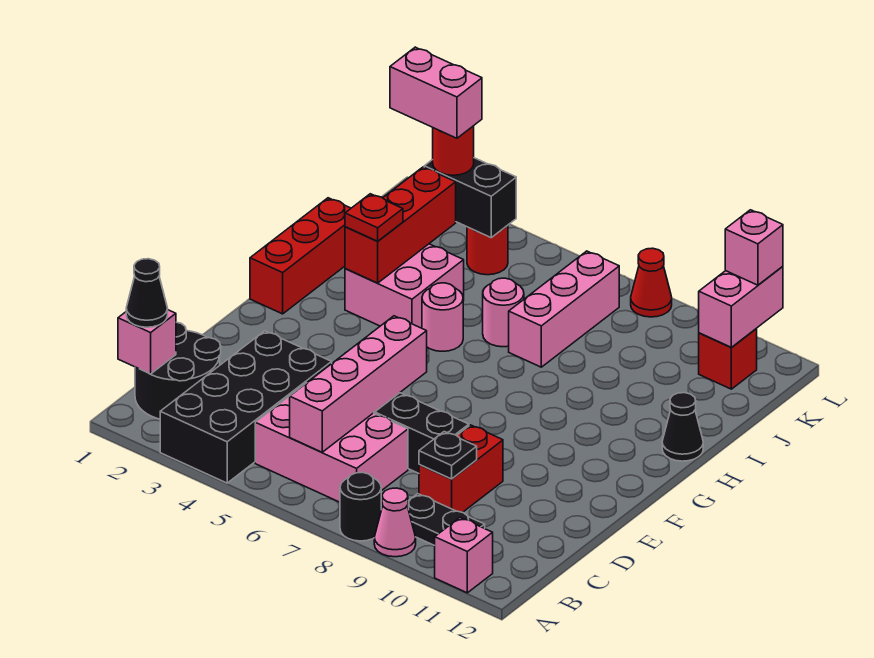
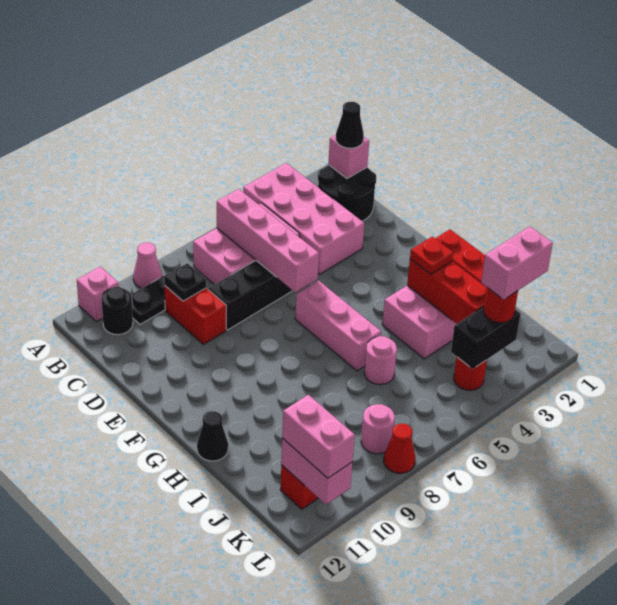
black 2x4 brick [160,331,332,483] -> pink 2x4 brick [243,163,364,274]
black 1x1 round brick [340,472,381,541] -> black 1x1 round brick moved to [101,287,133,335]
pink 1x1 round brick [422,283,463,351] -> pink 1x1 round brick moved to [361,404,395,454]
pink 1x3 brick [509,251,619,367] -> pink 1x3 brick moved to [295,281,381,371]
pink 1x1 brick [725,210,783,285] -> pink 1x2 brick [282,395,355,478]

